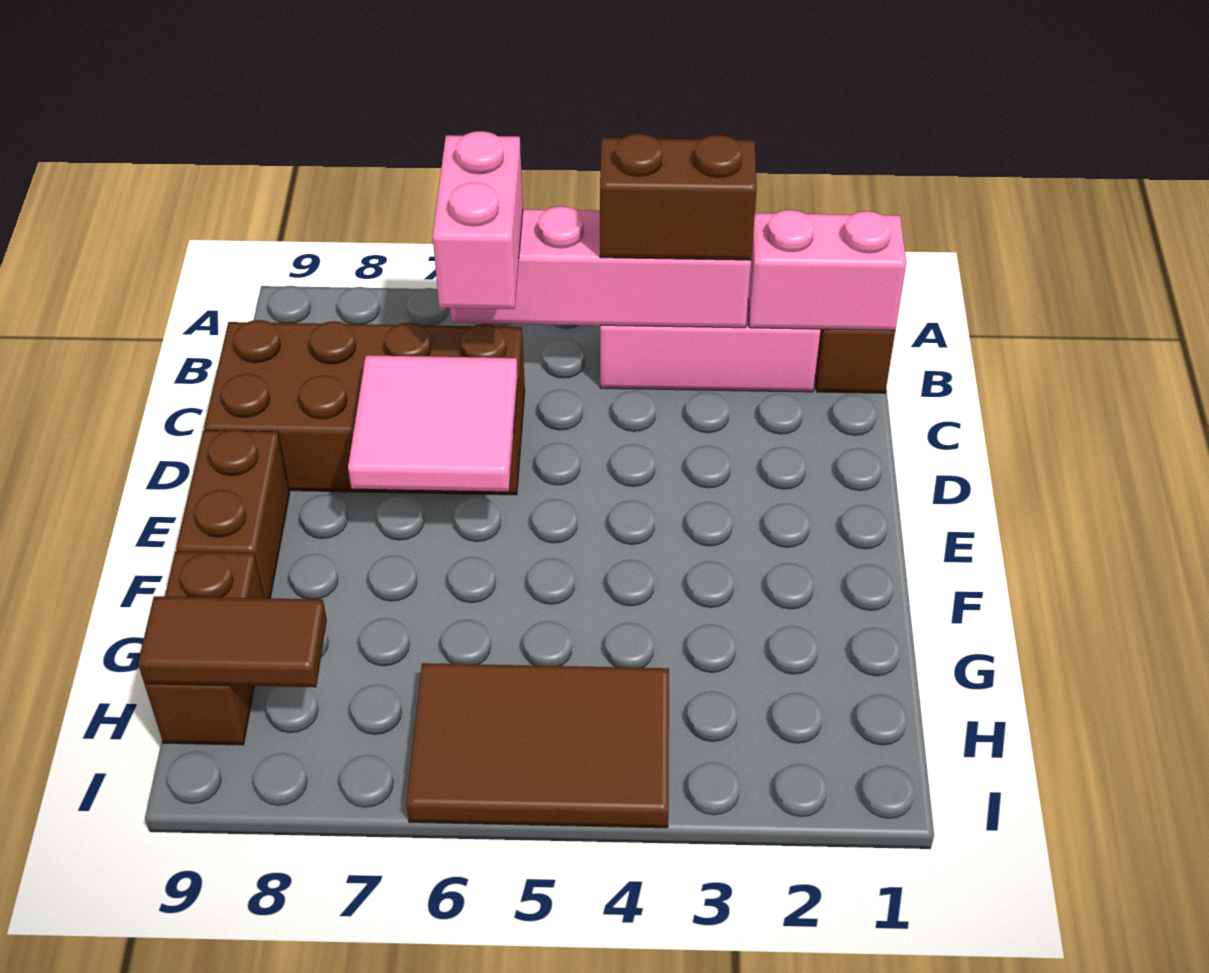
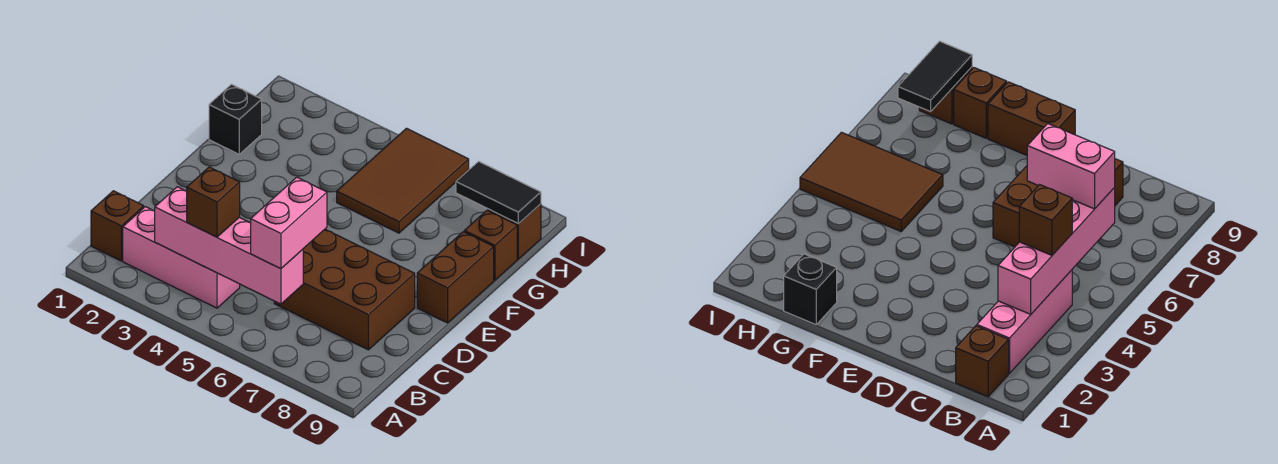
pink 1x2 brick [748,210,906,330] -> none
brown 1x2 brick [600,134,757,260] -> brown 1x1 brick [187,167,240,237]
brown 2x4 brick [204,320,525,495] -> brown 2x3 brick [274,229,415,350]
pink 2x2 tile [348,355,518,491] -> none
none -> black 1x1 brick [209,84,262,154]
brown 2x3 tile [406,663,669,828] -> brown 2x3 tile turned to [337,128,469,233]
brown 1x2 tile [138,596,327,687] -> black 1x2 tile [456,161,541,224]

